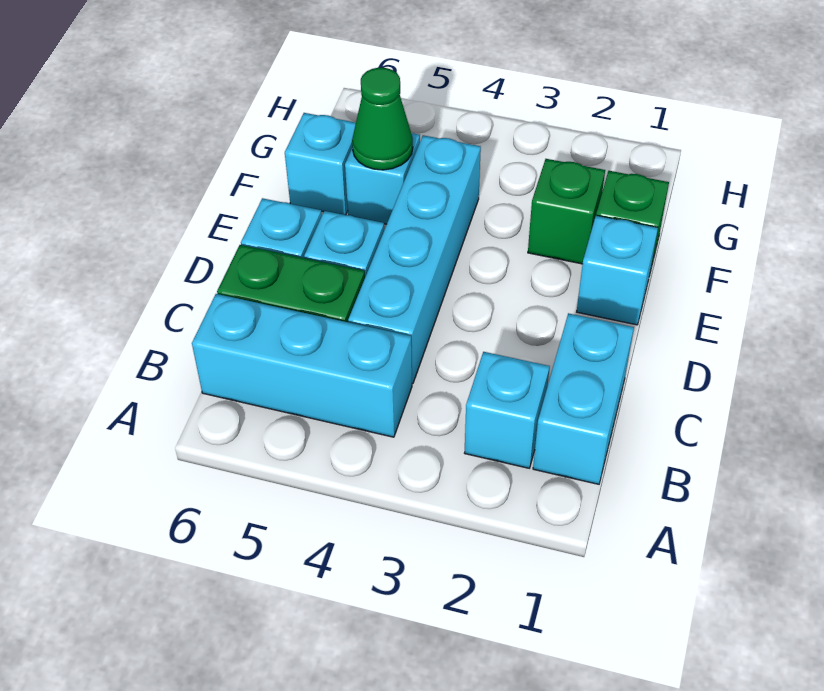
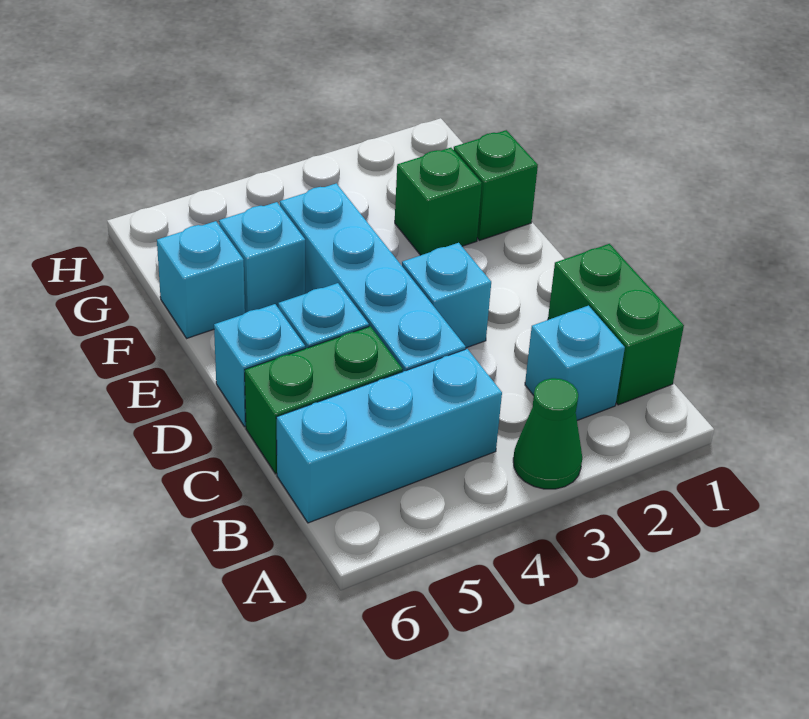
cyan 1x2 brick [533,313,634,484] -> green 1x2 brick [548,244,684,405]
cyan 1x1 brick [577,216,658,325] -> cyan 1x1 brick moved to [402,243,491,348]
green 1x1 cone [352,68,413,170] -> green 1x1 cone moved to [513,378,582,489]

